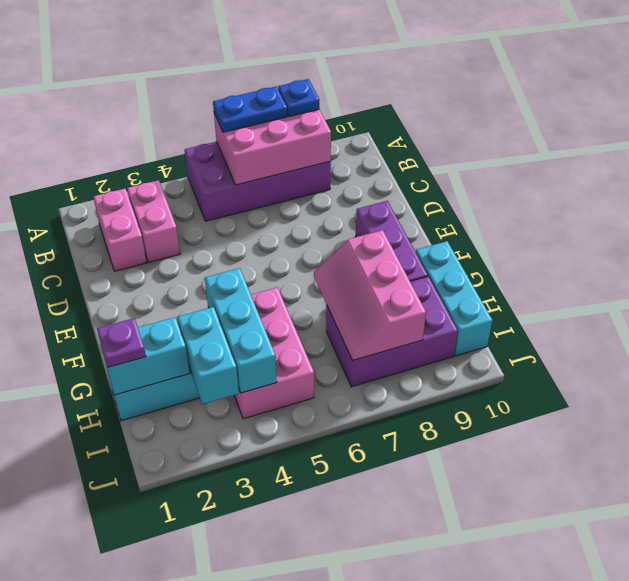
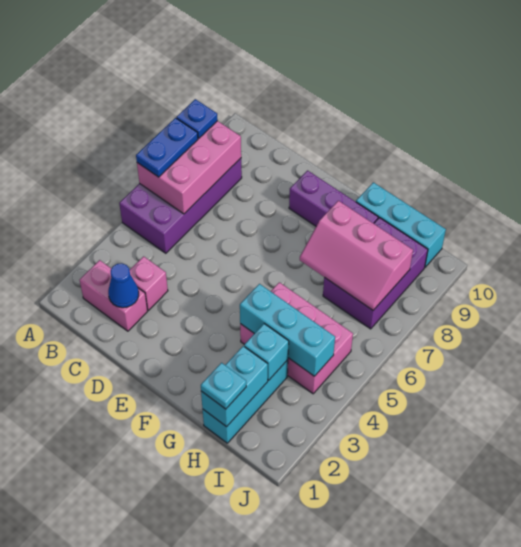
pink 1x2 brick [127,180,180,262] -> pink 1x1 brick [130,256,168,310]
none -> blue 1x1 cone [108,263,139,308]
purple 1x1 plate [97,318,146,367] -> cyan 1x1 plate [201,363,246,409]
cyan 1x2 brick [177,307,239,404] -> cyan 1x1 brick [244,324,289,380]

